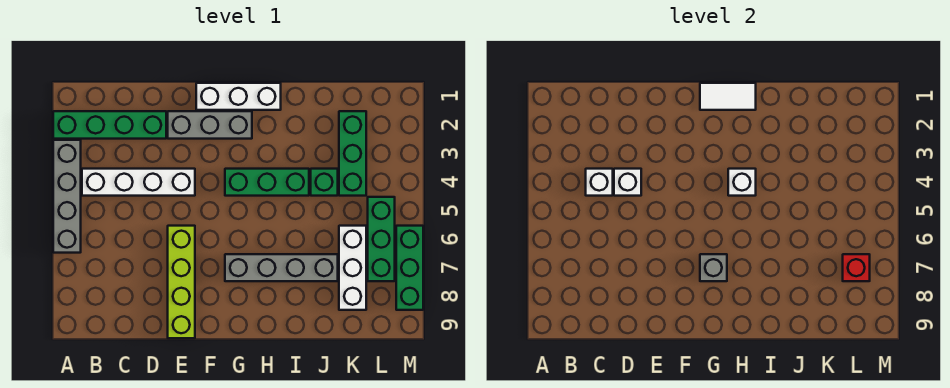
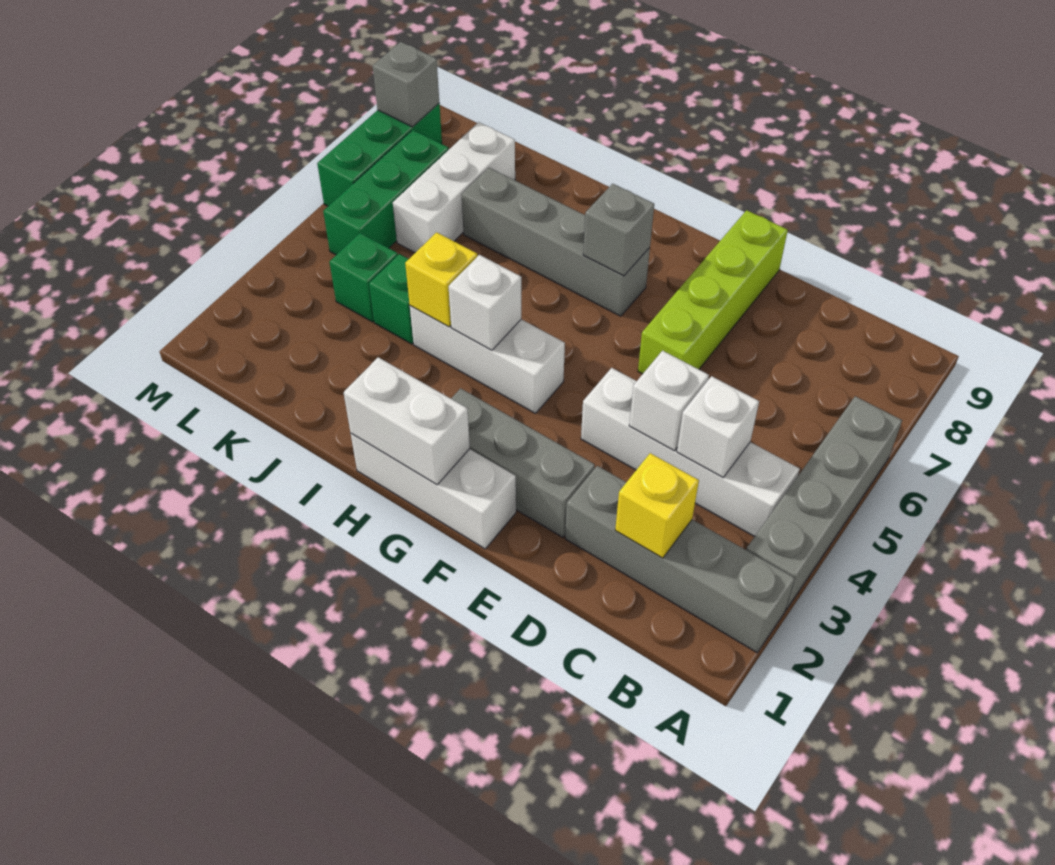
green 1x4 brick [53,111,166,139] -> grey 1x4 brick [565,466,795,652]
none -> yellow 1x1 brick [615,453,699,558]
white 1x2 tile [700,83,756,110] -> white 1x2 brick [344,357,470,485]
green 1x3 brick [225,169,309,196] -> white 1x3 brick [410,306,565,413]
none -> yellow 1x1 brick [405,232,477,327]
green 1x3 brick [339,111,366,196] -> green 1x1 brick [330,233,398,322]
red 1x1 brick [843,254,870,281] -> none
none -> grey 1x1 brick [373,42,439,127]

